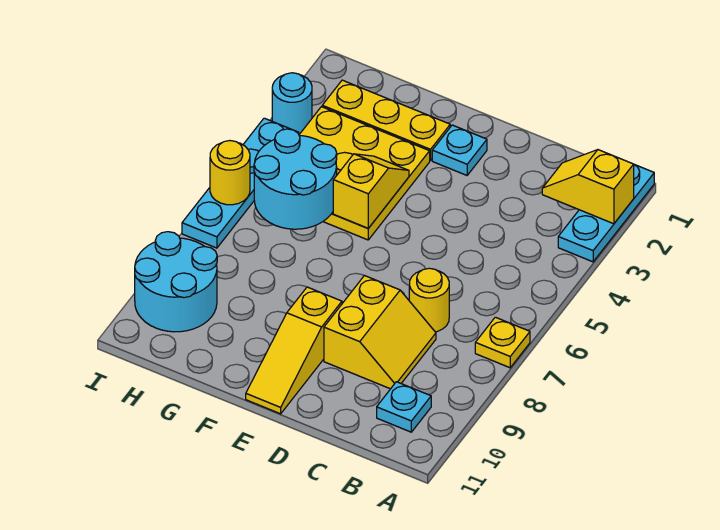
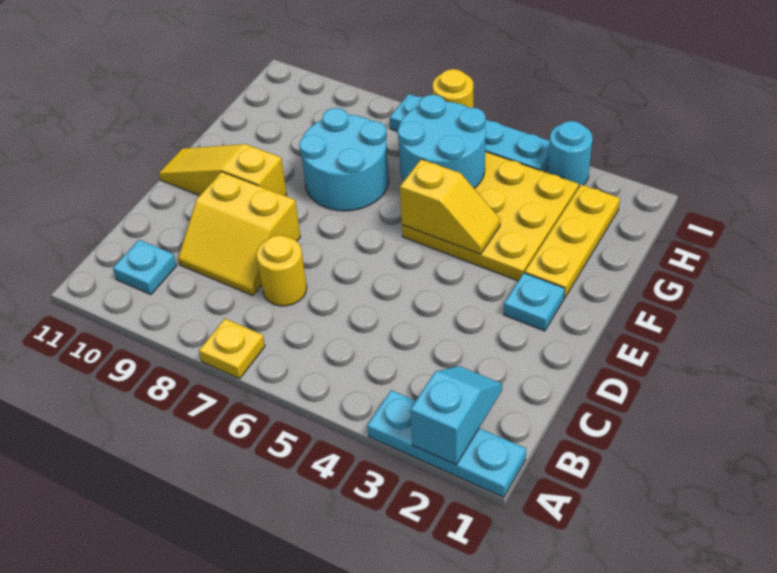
yellow 1x2 slope [542,150,634,224] -> cyan 1x2 slope [410,366,502,465]
cyan 2x2 round brick [135,232,217,332] -> cyan 2x2 round brick moved to [299,108,389,211]

